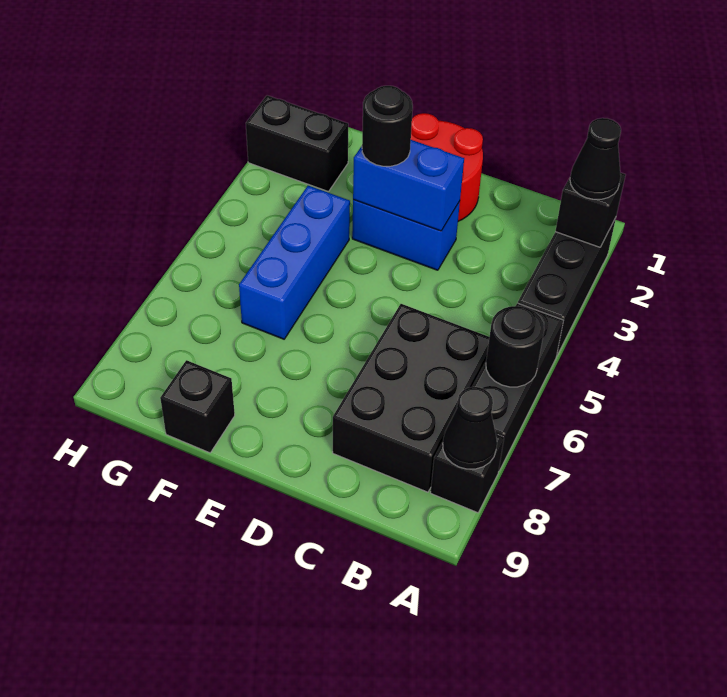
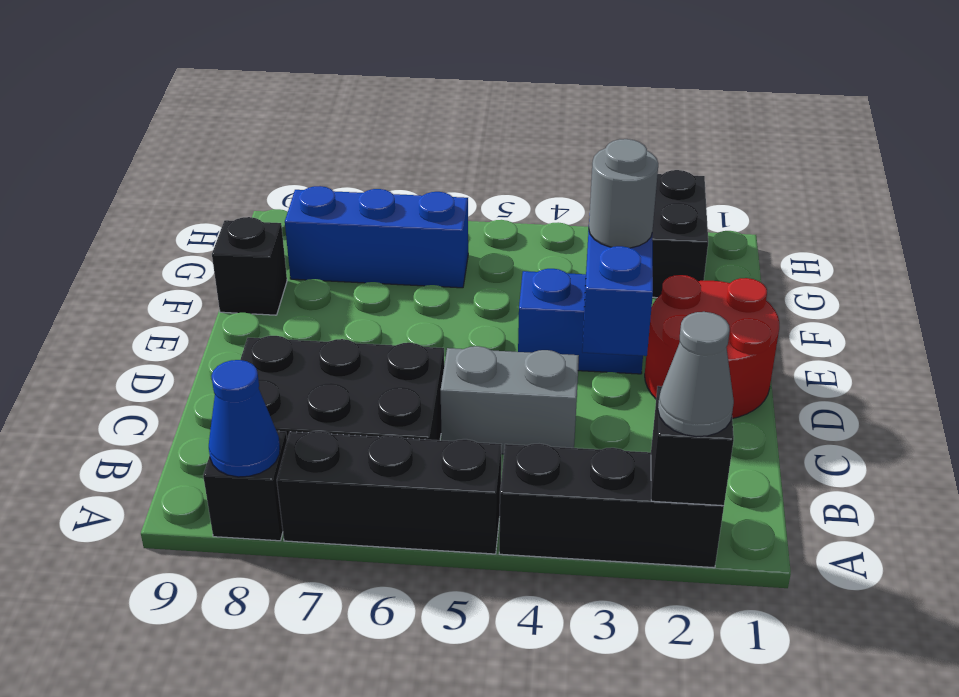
black 1x1 cone [570,118,621,199] -> grey 1x1 cone [658,312,734,437]
black 1x1 round brick [486,306,544,387] -> none
black 1x1 cone [443,387,497,469] -> blue 1x1 cone [209,360,280,477]
none -> grey 1x2 brick [441,346,579,454]
blue 1x2 brick [352,200,460,270] -> blue 1x2 brick turned to [518,269,643,374]
black 1x1 round brick [362,86,413,166] -> grey 1x1 round brick [589,139,658,248]
blue 1x3 brick [239,186,350,339] -> blue 1x3 brick moved to [285,186,468,288]

